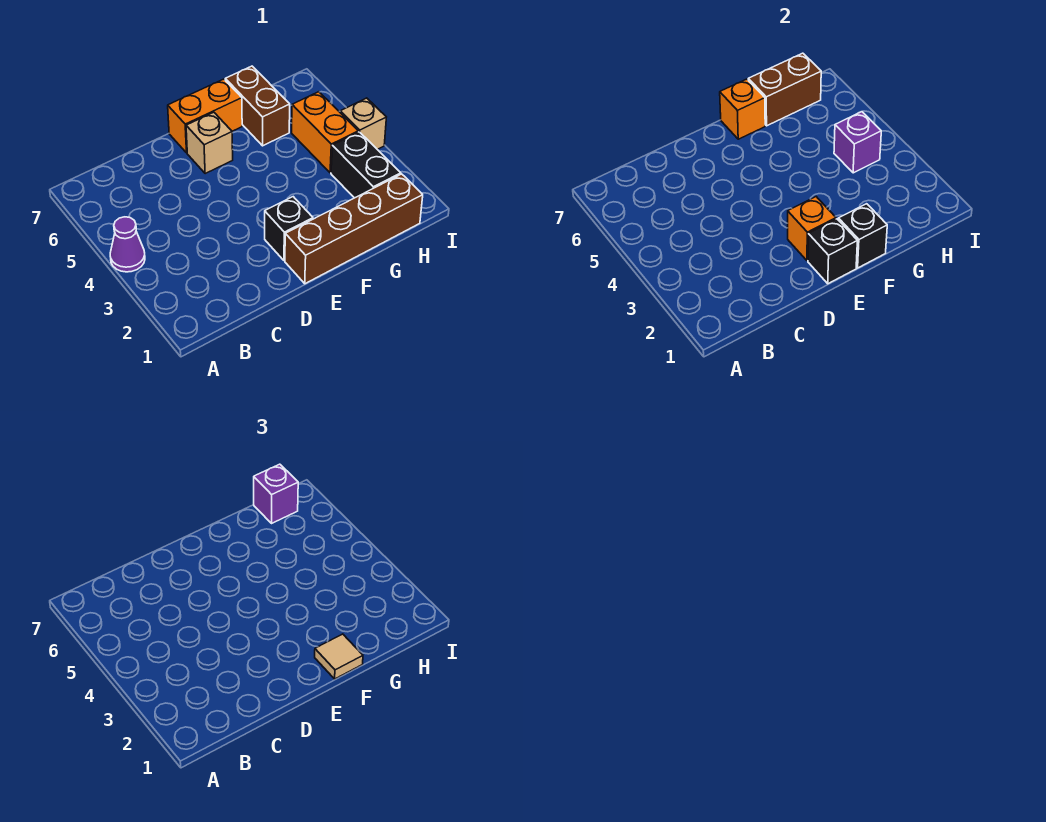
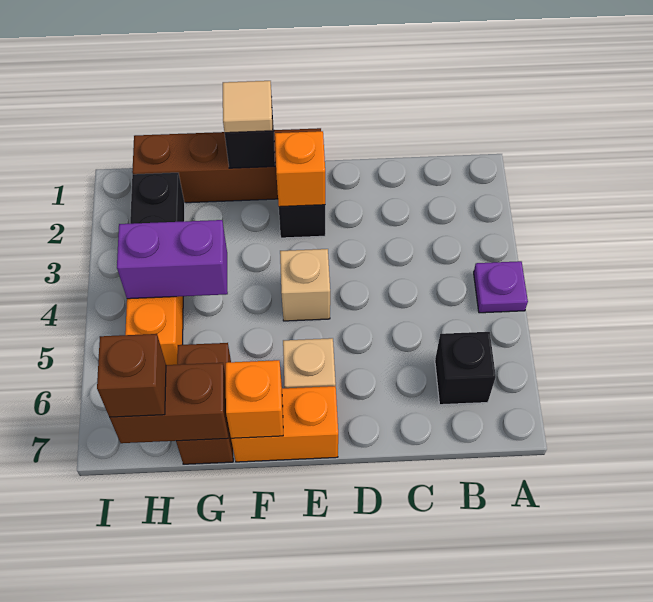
purple 1x1 cone [110,217,145,272] -> purple 1x1 plate [474,261,528,313]
black 1x1 brick [808,219,857,284] -> black 1x1 brick moved to [435,332,496,405]
purple 1x1 brick [834,112,881,173] -> purple 1x2 brick [117,220,228,299]
purple 1x1 brick [254,464,298,523] -> brown 1x1 brick [97,334,166,417]
tan 1x1 brick [340,98,386,149] -> tan 1x1 brick moved to [280,249,330,321]

